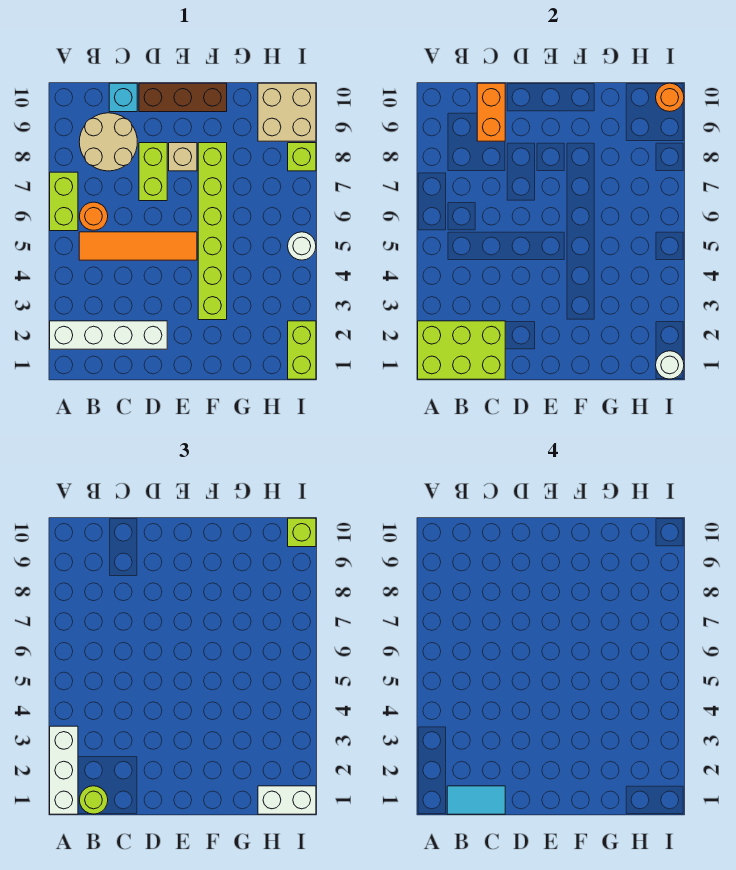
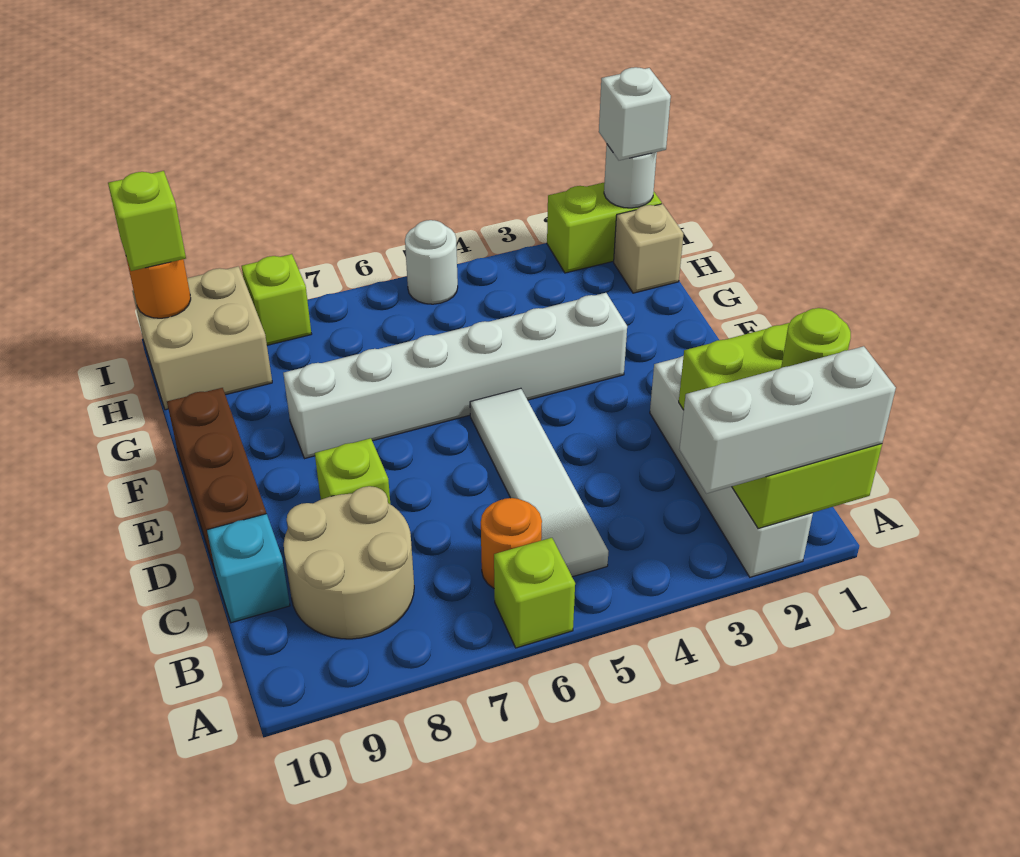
lime 1x2 brick [50,172,78,231] -> lime 1x1 brick [494,538,575,648]
cyan 1x2 tile [447,786,505,814] -> none
orange 1x4 tile [79,232,197,260] -> white 1x4 tile [470,388,608,577]
orange 1x2 brick [477,83,505,141] -> none
lime 1x2 brick [139,143,167,201] -> lime 1x1 brick [315,438,390,504]
tan 1x1 brick [169,143,197,171] -> tan 1x1 brick moved to [614,204,684,293]
lime 1x6 brick [198,143,227,320] -> white 1x6 brick [283,293,627,458]
white 1x2 brick [258,786,316,814] -> white 1x1 brick [599,67,671,160]

